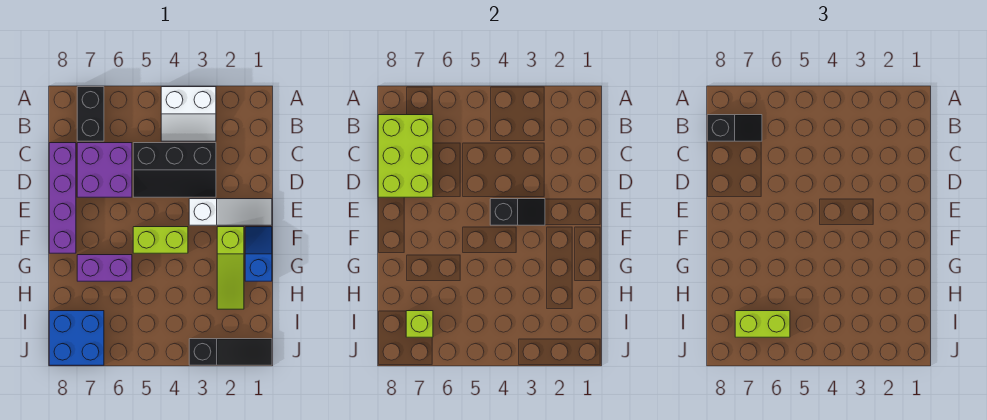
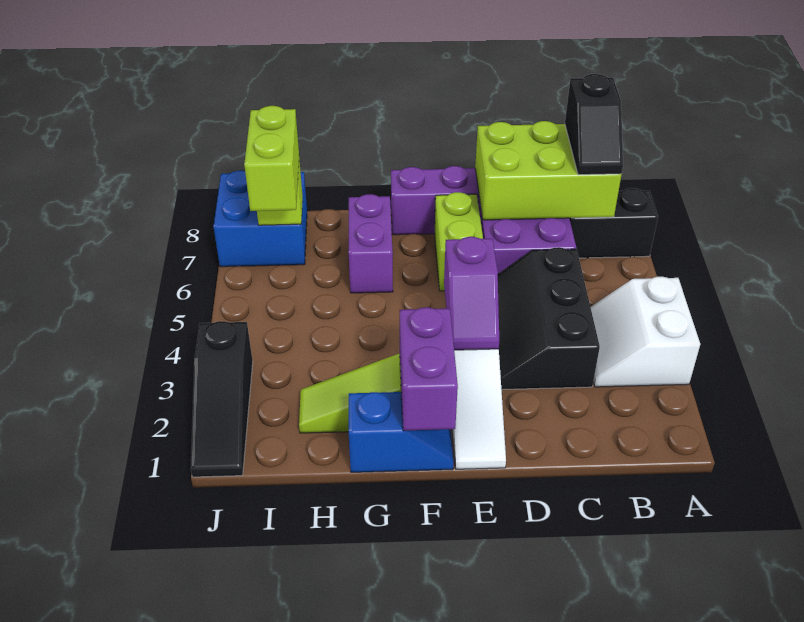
black 1x2 slope [490,199,545,225] -> purple 1x2 slope [444,237,499,350]
none -> purple 1x2 brick [400,307,458,431]
lime 1x2 brick [133,227,188,253] -> lime 1x2 brick moved to [435,192,483,291]

